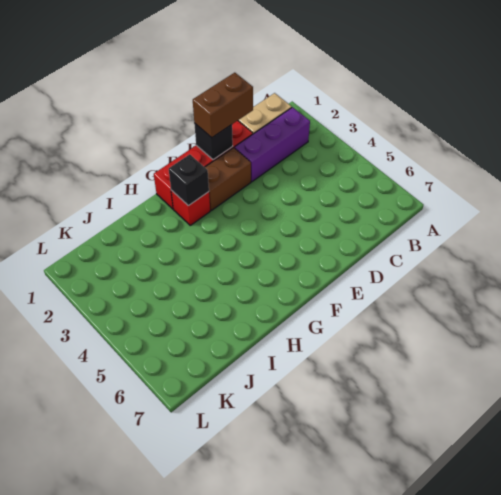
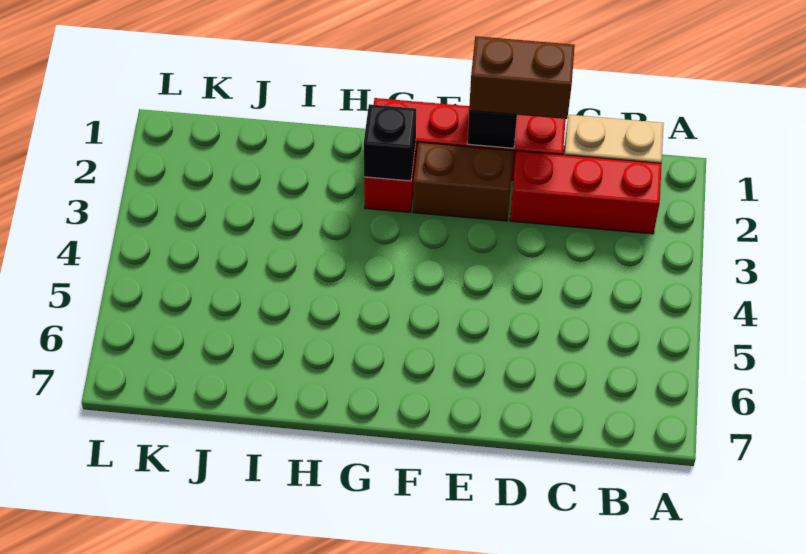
purple 1x3 brick [235,107,310,182] -> red 1x3 brick [510,151,662,234]

